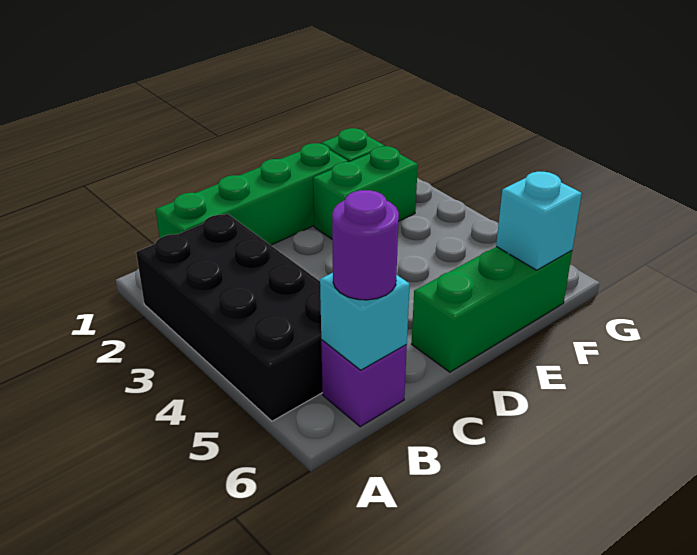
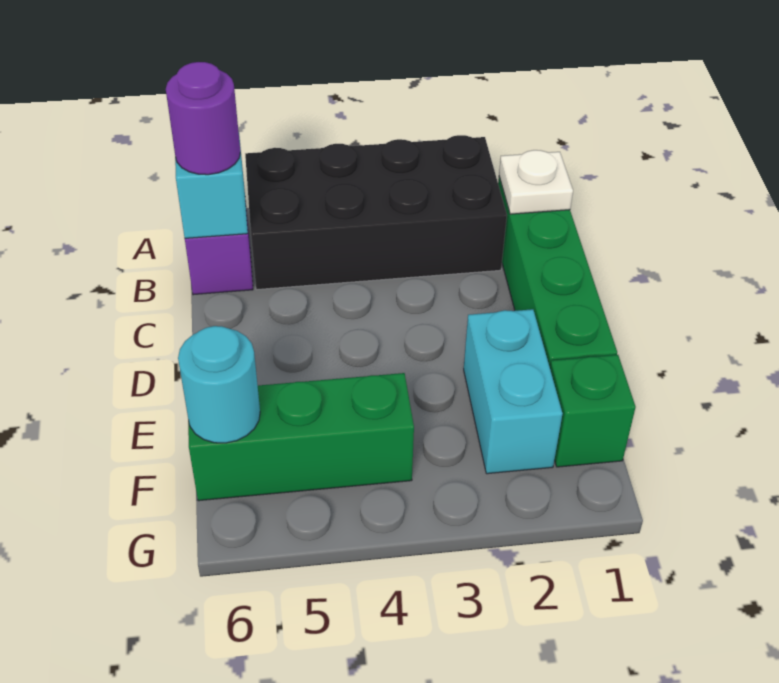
none -> white 1x1 plate [499,150,573,214]
green 1x3 brick [412,247,572,372] -> green 1x3 brick turned to [188,373,414,501]
green 1x2 brick [313,146,418,239] -> cyan 1x2 brick [464,309,563,474]
cyan 1x1 brick [496,171,582,270] -> cyan 1x1 round brick [178,326,260,443]

